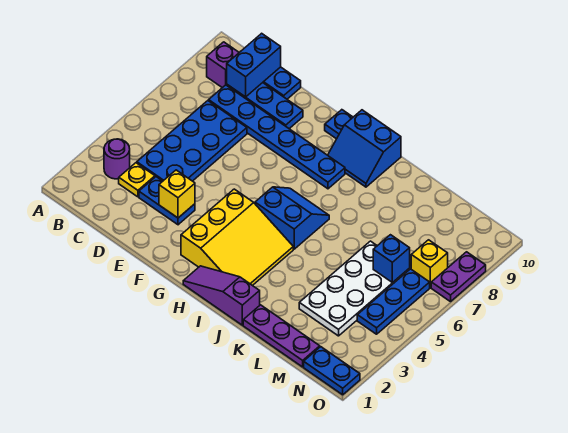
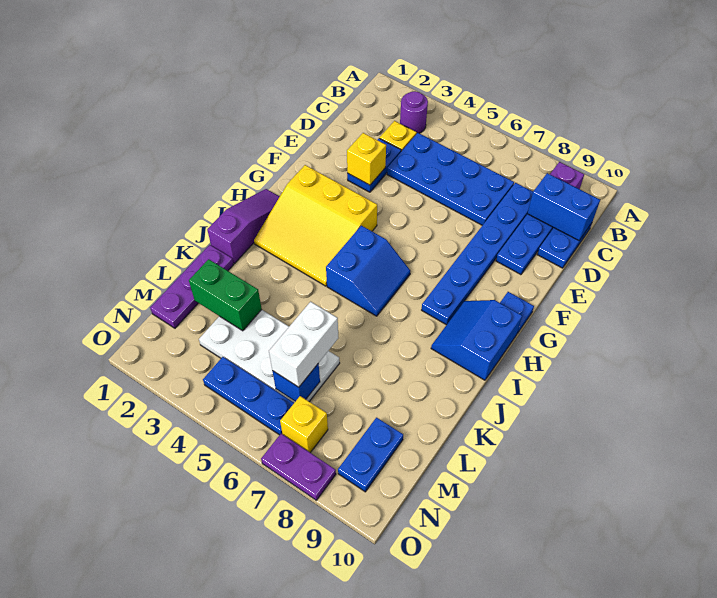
none -> green 1x2 brick [189,259,262,331]
none -> white 1x2 brick [269,302,338,387]
blue 1x2 plate [304,347,360,395] -> blue 1x2 plate moved to [338,418,403,492]

